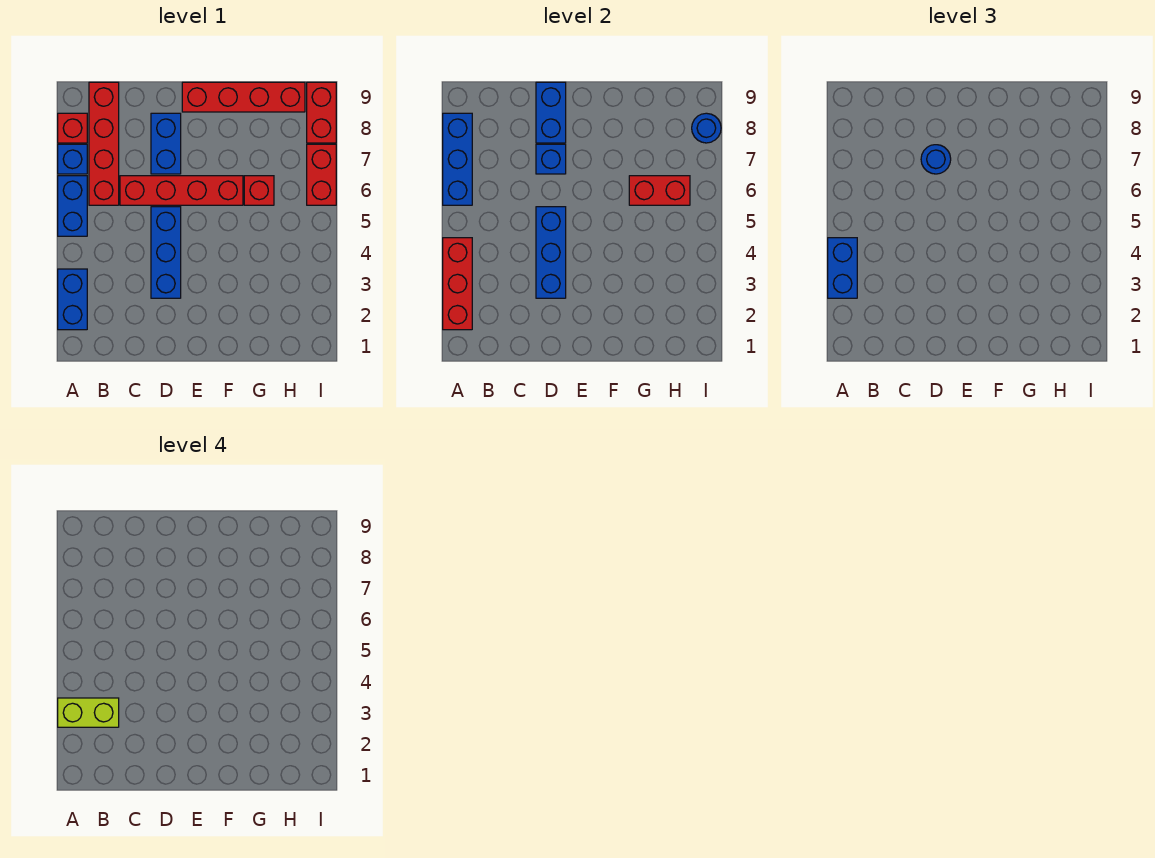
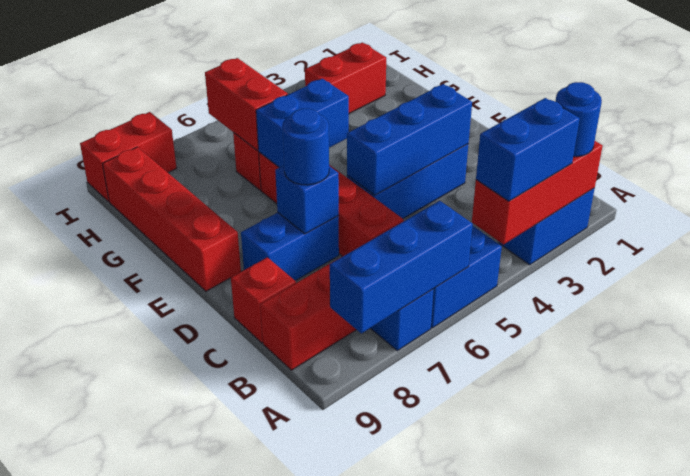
lime 1x2 brick [58,698,119,727] -> none
red 1x1 brick [58,113,87,143] -> red 1x1 brick moved to [231,257,296,343]
blue 1x2 brick [536,82,566,143] -> blue 1x2 brick moved to [256,79,349,167]
red 1x2 brick [307,144,336,205] -> red 1x2 brick moved to [305,42,386,113]
blue 1x1 round brick [692,113,721,143] -> blue 1x1 round brick moved to [555,82,602,157]

